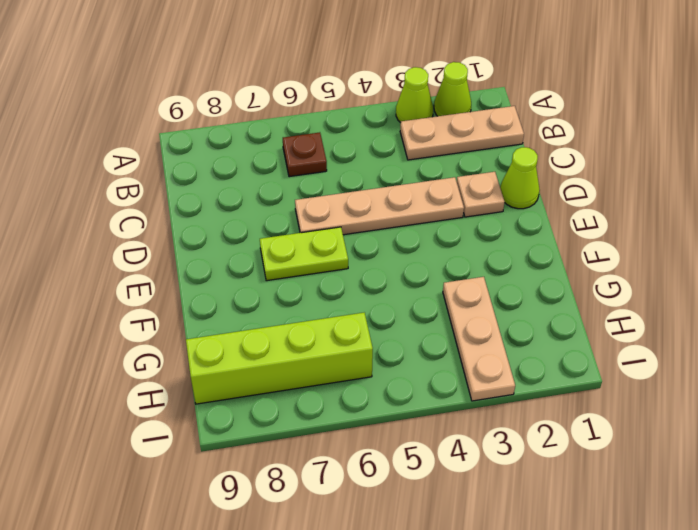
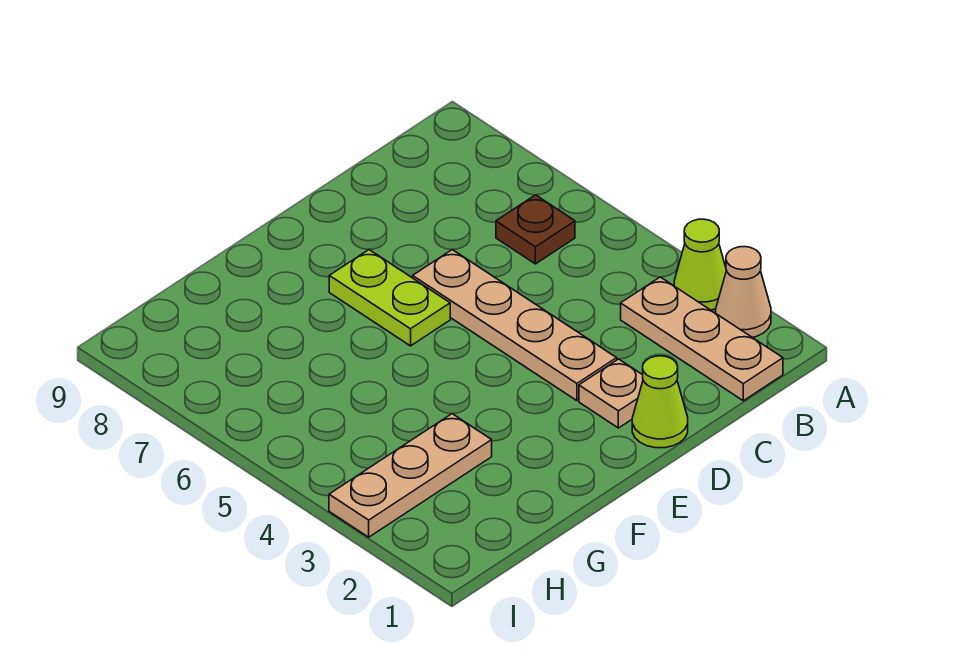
lime 1x1 cone [434,62,471,116] -> tan 1x1 cone [716,247,771,337]
lime 1x4 brick [186,313,373,404] -> none

